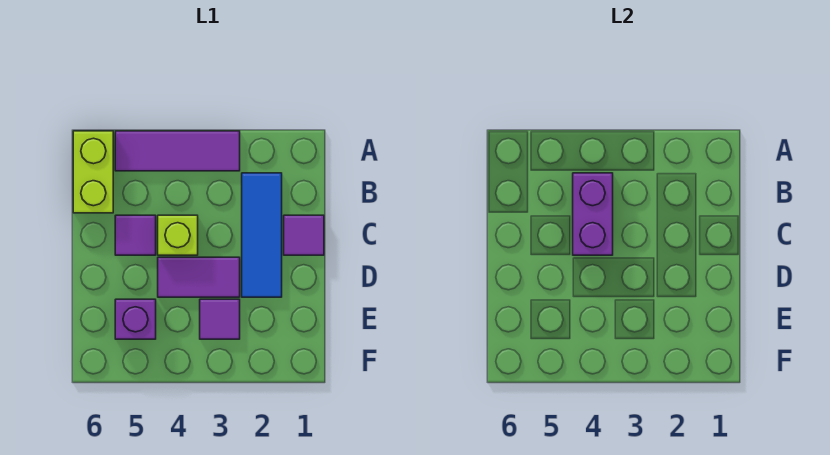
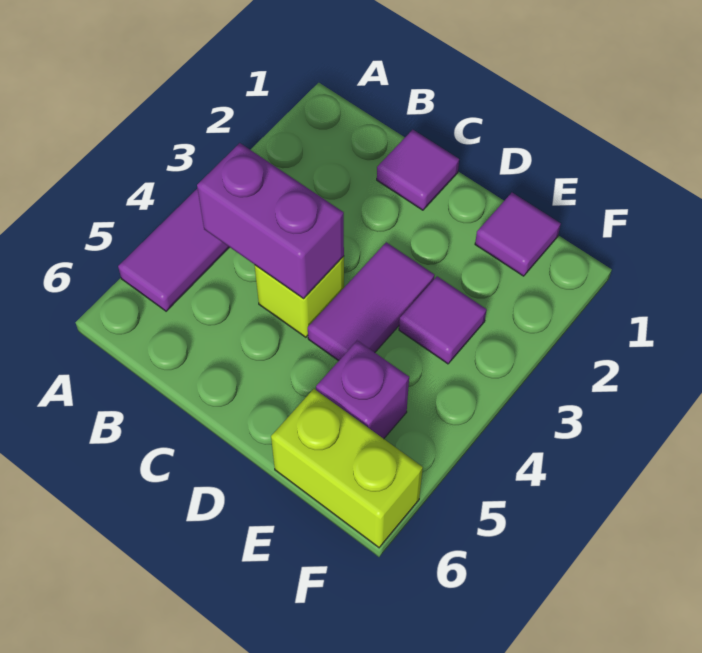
lime 1x2 brick [73,131,113,213] -> lime 1x2 brick moved to [271,389,423,548]
blue 1x3 tile [242,173,282,297] -> none
purple 1x1 tile [115,215,156,255] -> purple 1x1 tile moved to [475,193,561,276]

